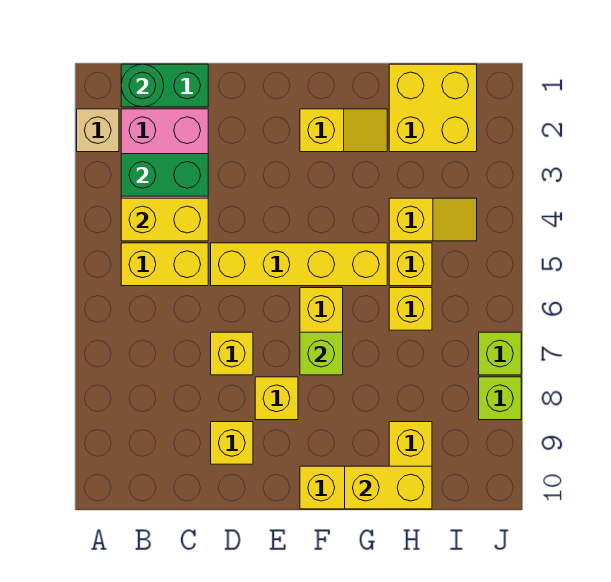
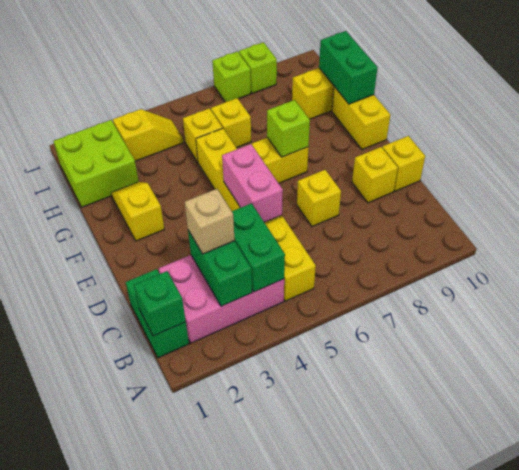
tan 1x1 brick [77,109,119,152] -> tan 1x1 brick moved to [185,189,235,254]
green 1x1 round brick [121,64,164,107] -> green 1x1 brick [134,271,186,336]
yellow 1x2 brick [121,198,208,241] -> green 1x2 brick [232,203,285,292]
none -> pink 1x2 brick [222,144,283,222]
yellow 1x1 brick [255,377,298,420] -> yellow 1x1 brick moved to [382,136,425,191]
yellow 1x2 brick [345,466,432,509] -> green 1x2 brick [319,31,378,104]
yellow 2x2 brick [389,64,477,152] -> lime 2x2 brick [53,120,139,207]
yellow 1x2 slope [389,198,477,241] -> yellow 1x2 slope turned to [113,109,184,161]

